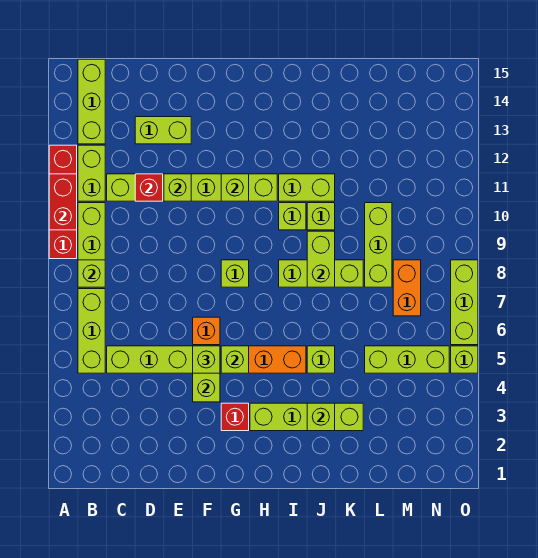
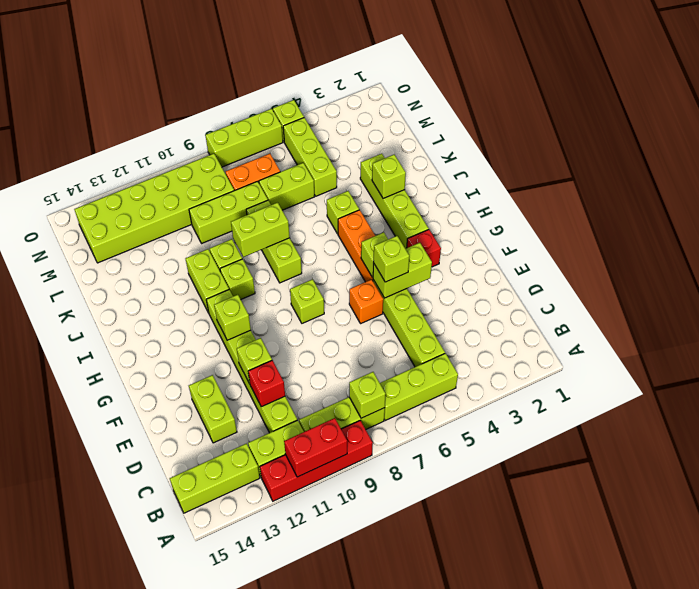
none -> lime 1x2 brick [259,163,315,210]
none -> lime 2x6 brick [74,154,234,263]

